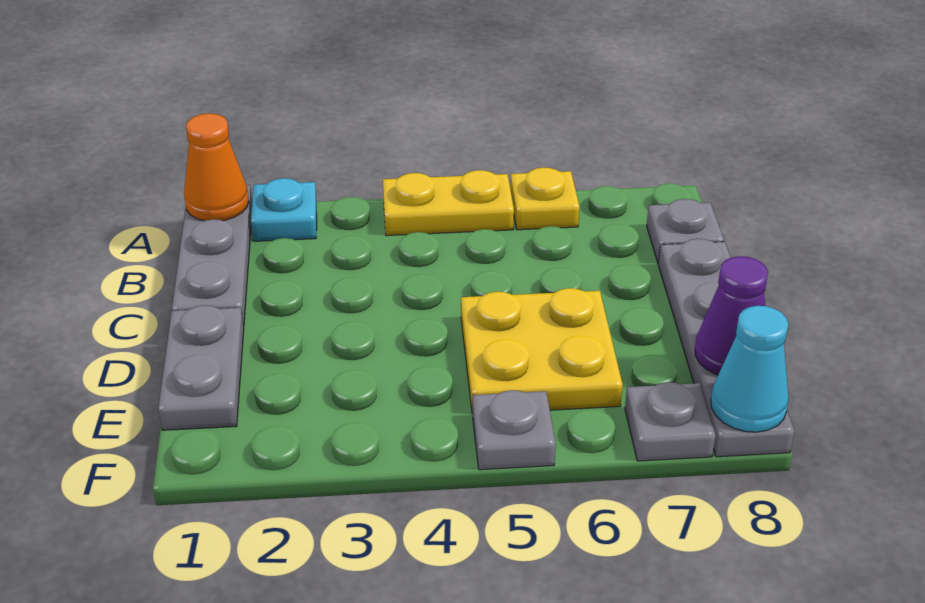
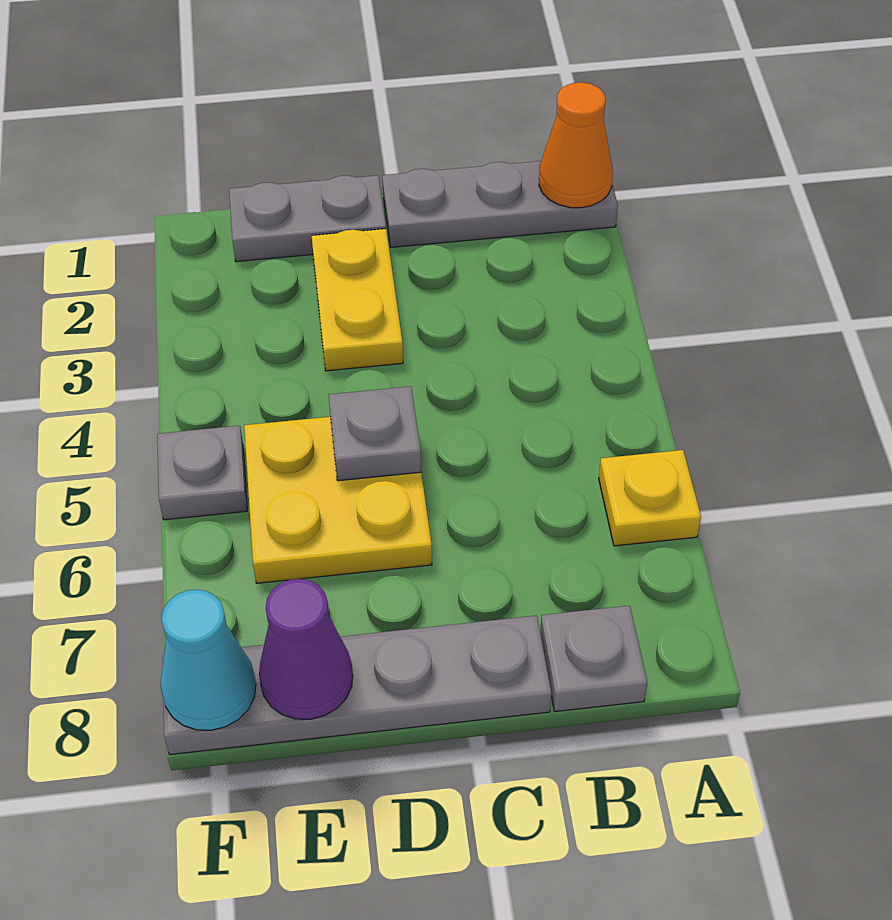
cyan 1x1 plate [251,178,317,241] -> none
yellow 1x2 plate [383,170,514,236] -> yellow 1x2 plate moved to [312,229,403,371]
grey 1x1 plate [625,382,716,461] -> grey 1x1 plate moved to [329,386,421,481]

